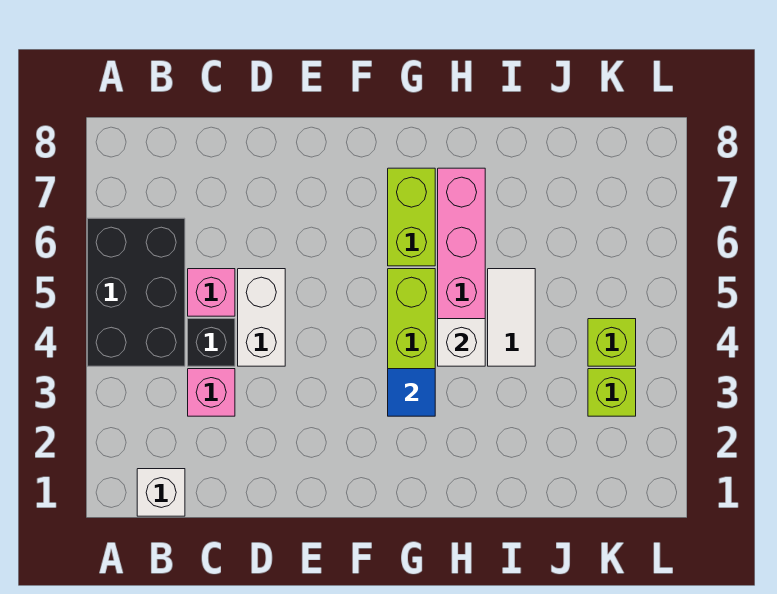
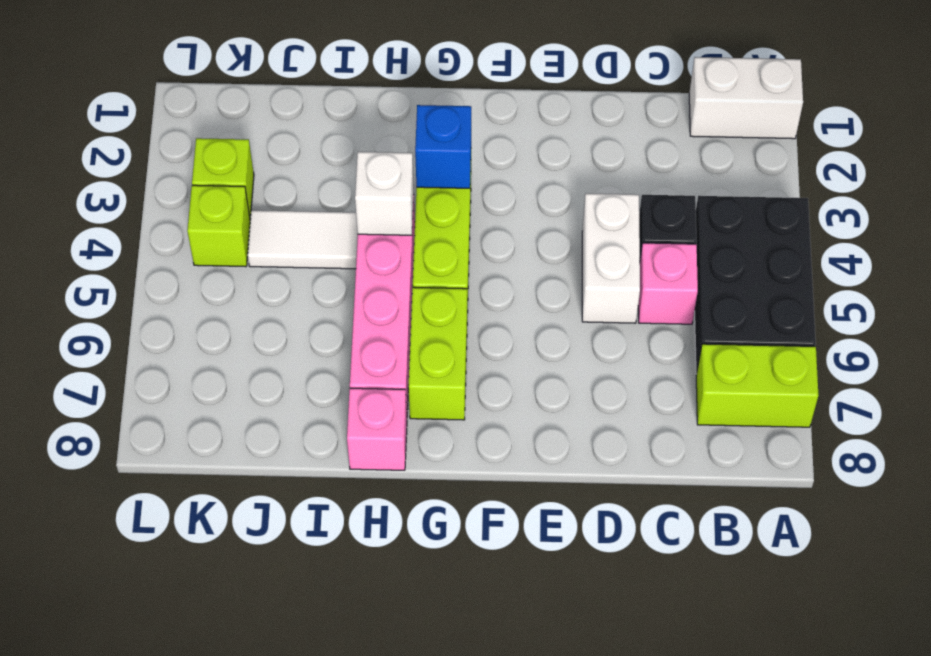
none -> lime 1x2 brick [696,344,818,427]
white 1x1 brick [137,469,185,516] -> white 1x2 brick [689,57,803,139]
pink 1x1 brick [188,369,235,416] -> pink 1x1 brick moved to [347,388,407,470]
blue 1x1 tile [388,369,435,416] -> blue 1x1 brick [415,105,471,188]
white 1x2 tile [488,269,535,366] -> white 1x2 tile turned to [248,210,358,269]

